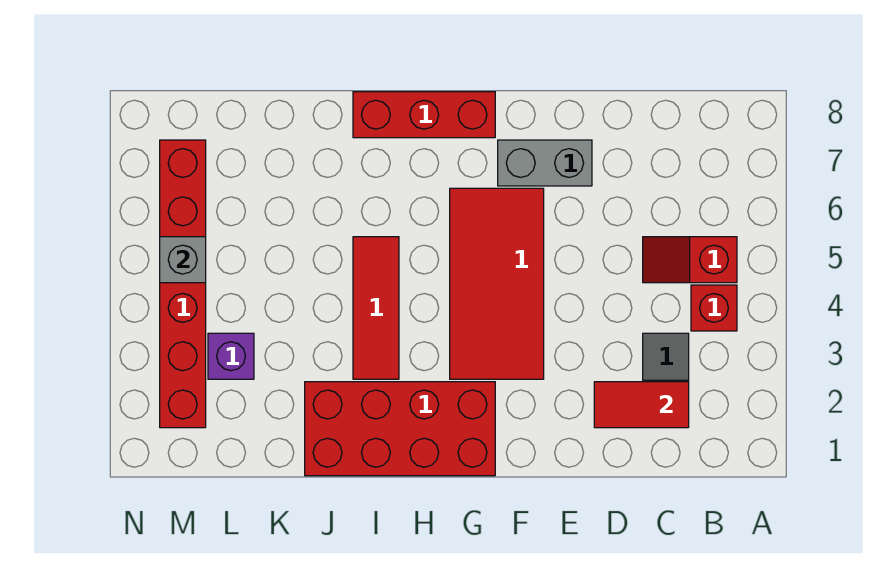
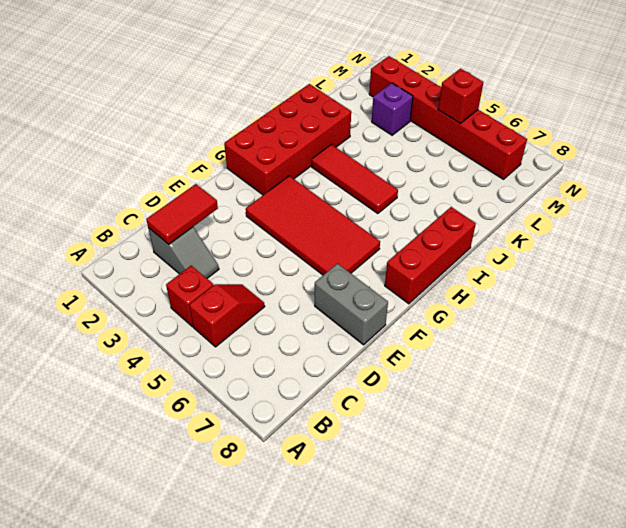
grey 1x2 brick [498,140,592,186] -> grey 1x2 brick turned to [315,264,388,345]
grey 1x1 brick [160,237,206,283] -> red 1x1 brick [438,69,484,123]

